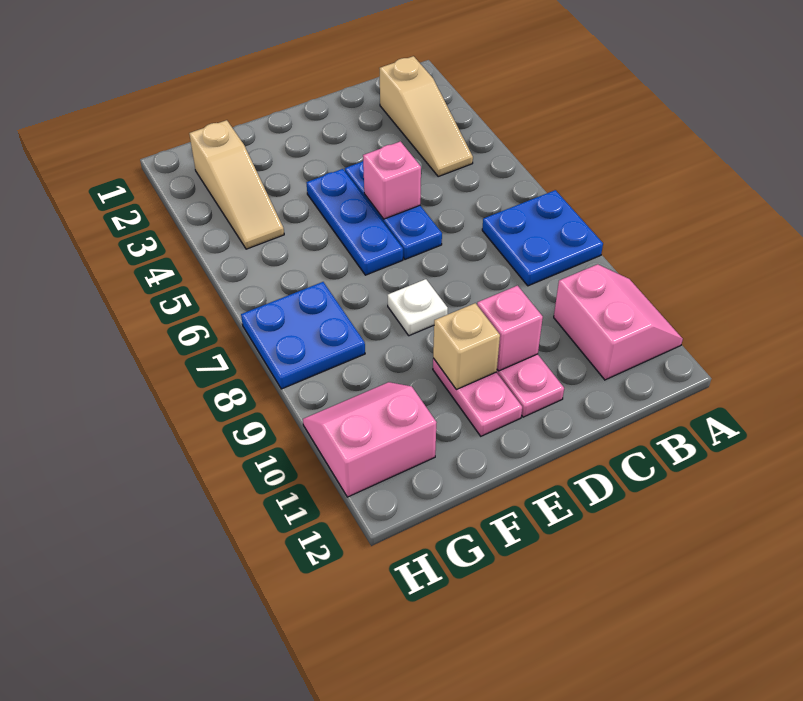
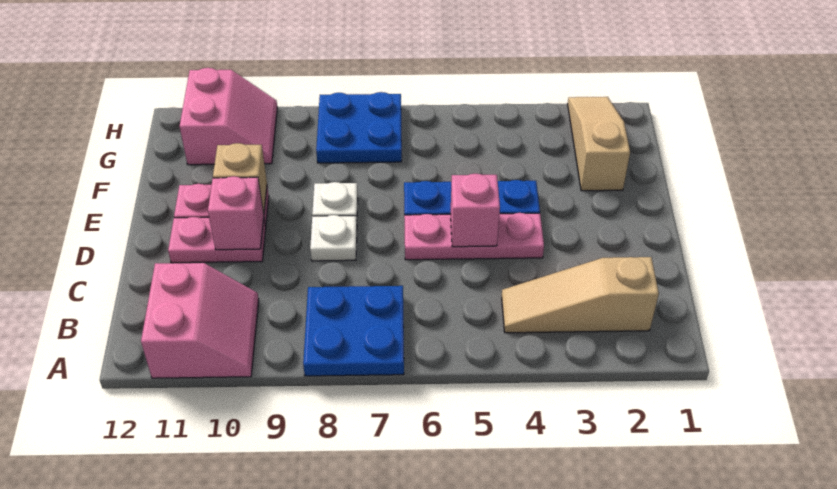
pink 2x2 slope [554,264,683,380] -> pink 2x2 slope turned to [141,263,259,378]
blue 1x3 plate [345,161,442,259] -> pink 1x3 plate [404,213,544,260]
none -> white 1x1 plate [310,215,357,261]
tan 1x3 slope [189,120,284,249] -> tan 1x3 slope turned to [568,97,630,191]

